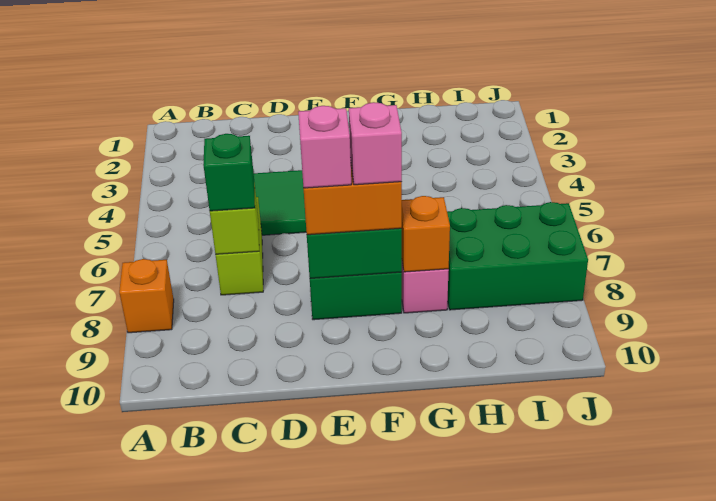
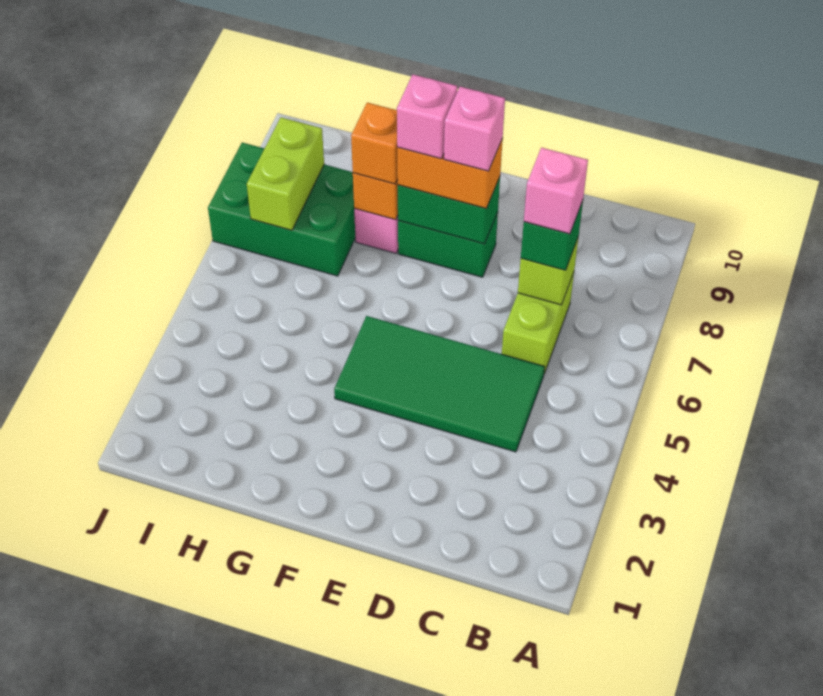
orange 1x1 brick [119,259,174,333] -> orange 1x1 brick moved to [351,103,398,184]
none -> pink 1x1 brick [524,148,588,234]
none -> lime 1x2 brick [247,118,324,230]

